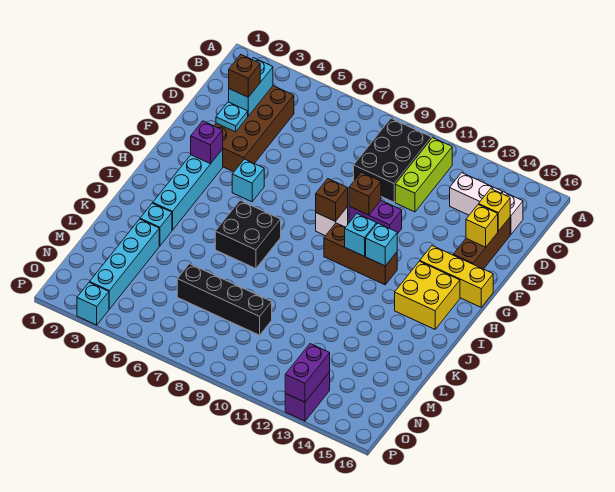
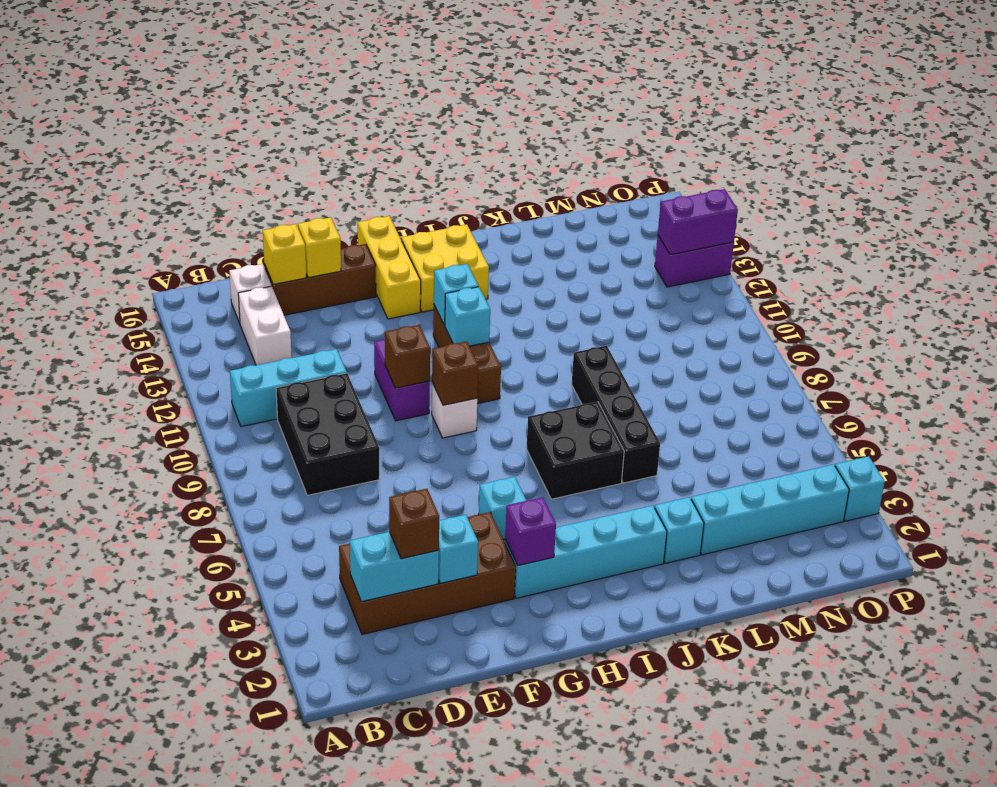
black 2x3 brick [354,119,432,202] -> black 2x3 brick turned to [276,373,379,495]
lime 1x3 brick [395,138,452,212] -> cyan 1x3 brick [230,349,347,426]
cyan 1x1 plate [216,102,248,132] -> cyan 1x1 brick [438,515,478,583]
black 1x4 brick [177,264,272,335] -> black 1x4 brick moved to [572,346,660,483]

